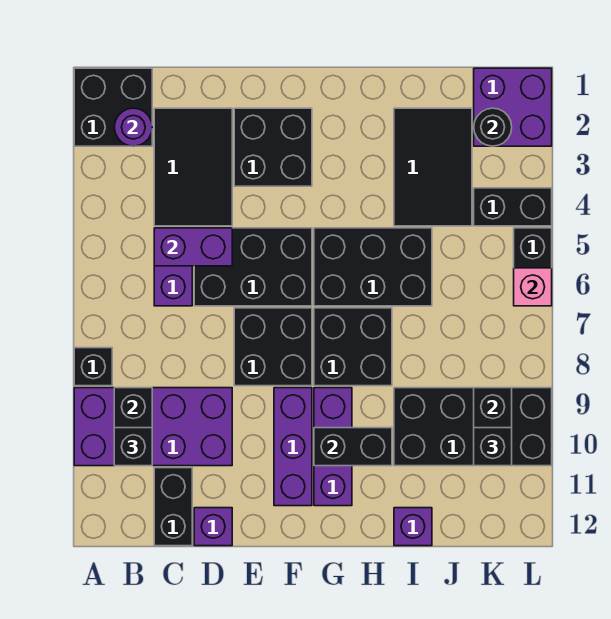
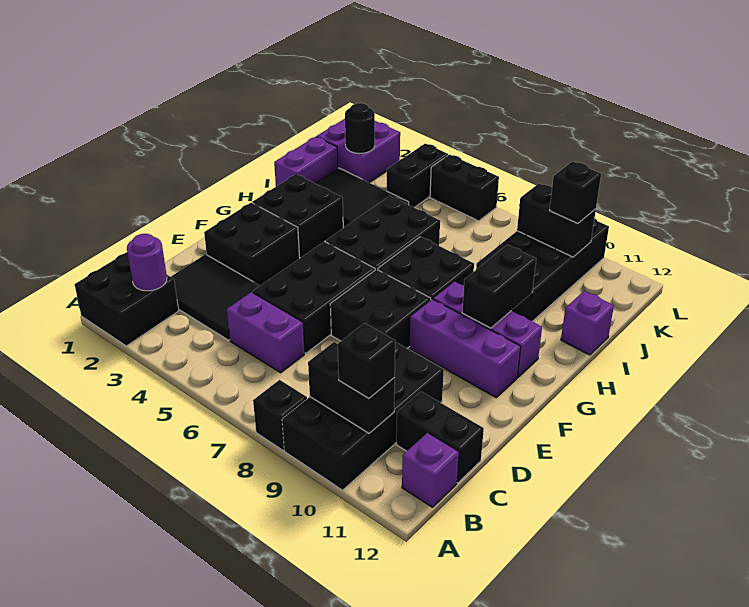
purple 2x4 brick [74,388,232,466] -> black 2x4 brick [282,342,444,490]
purple 1x2 brick [154,228,232,266] -> purple 1x2 brick moved to [274,137,338,186]
purple 1x1 brick [194,508,232,546] -> purple 1x1 brick moved to [402,433,459,507]
none -> black 2x2 brick [252,174,343,258]
pink 1x1 brick [514,268,552,306] -> none

